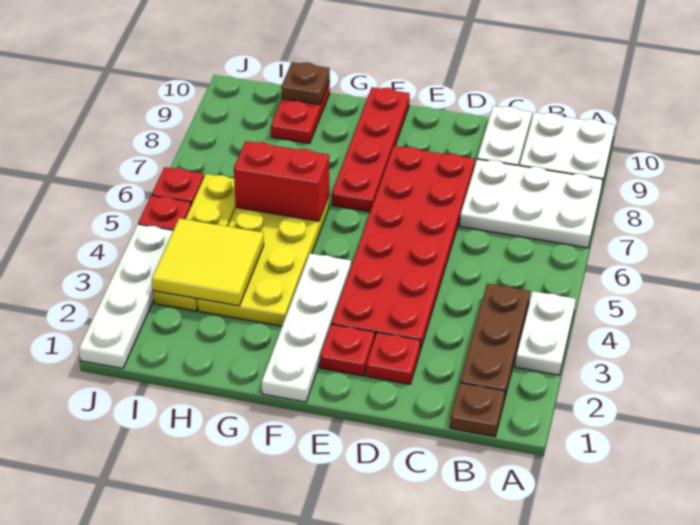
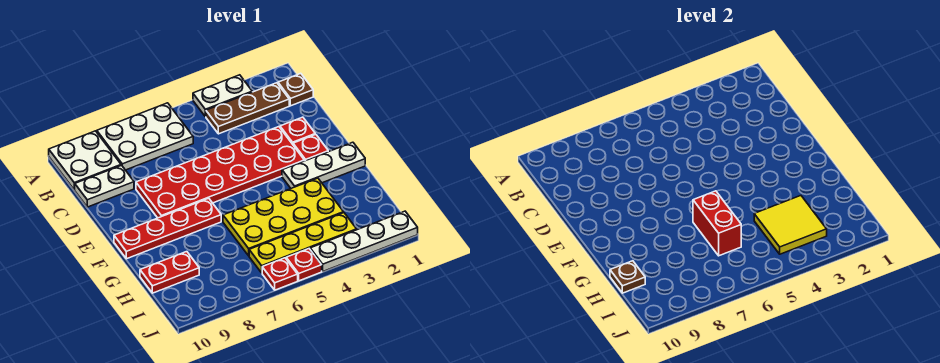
white 2x3 plate [460,159,603,248] -> white 2x3 plate turned to [97,103,193,170]
white 1x4 plate [262,254,351,402] -> white 1x3 plate [282,142,365,188]

